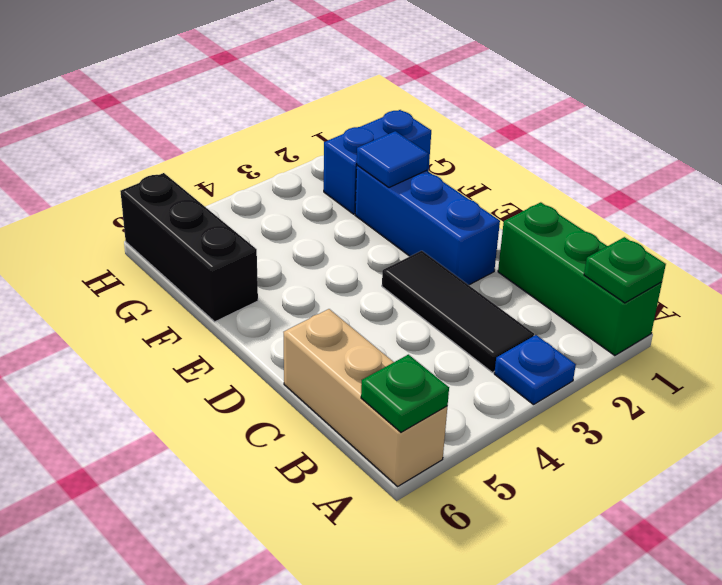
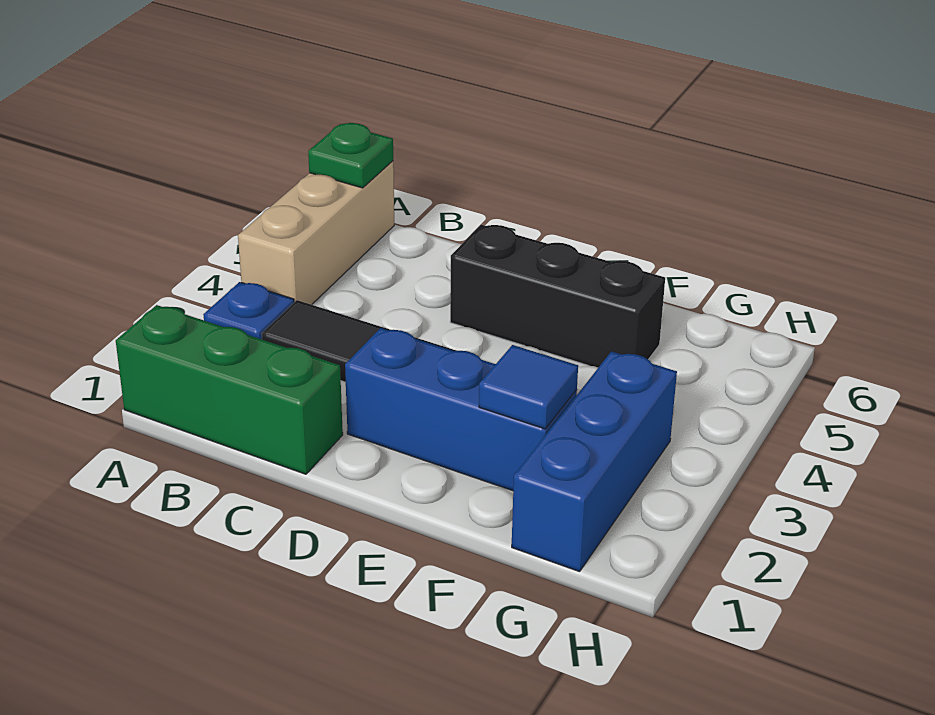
green 1x1 plate [584,237,666,303] -> none
tan 1x3 brick [284,309,447,486] -> tan 1x3 brick turned to [238,161,394,305]
black 1x3 brick [120,173,258,322] -> black 1x3 brick moved to [450,225,665,368]
blue 1x2 brick [324,110,431,214] -> blue 1x3 brick [512,351,677,572]

